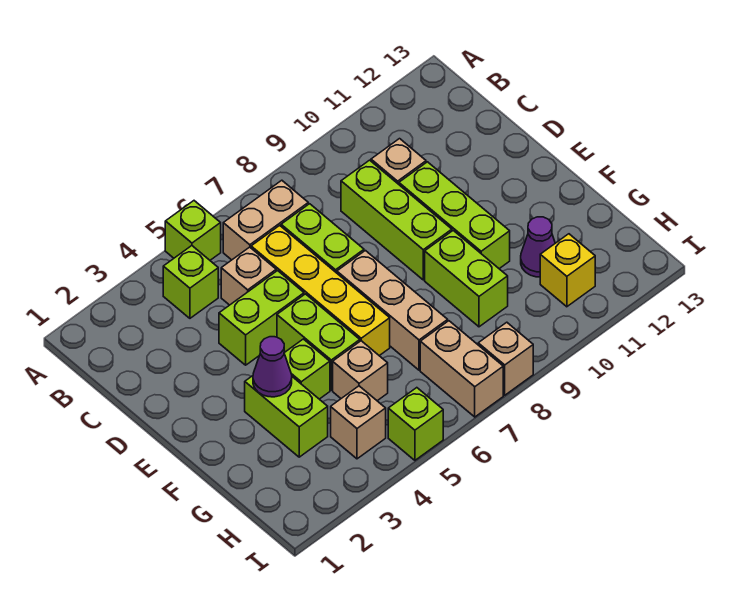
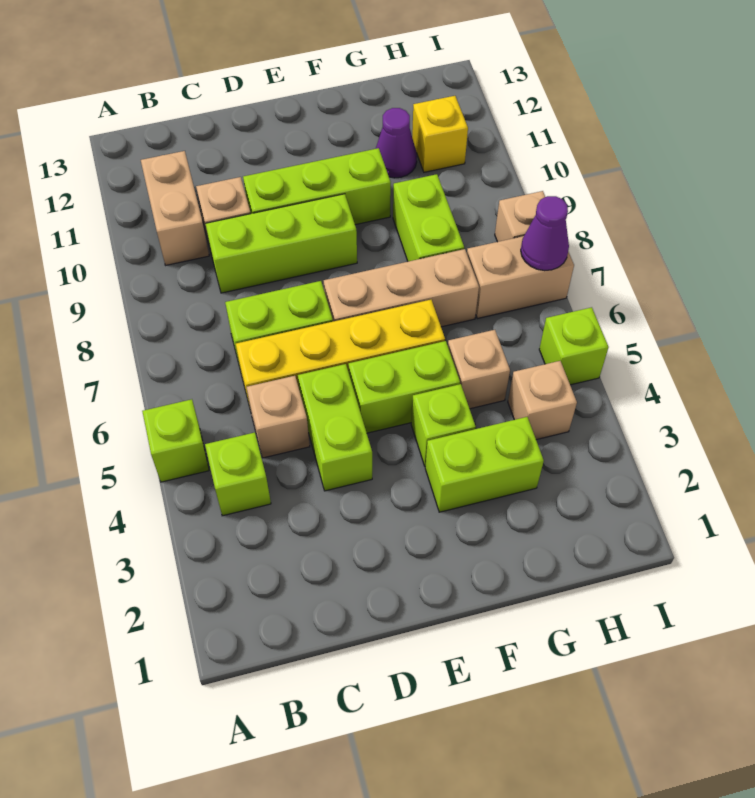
tan 1x2 brick [223,180,308,260] -> tan 1x2 brick moved to [141,151,209,265]
purple 1x1 cone [253,337,292,397] -> purple 1x1 cone moved to [521,196,569,271]
lime 1x2 brick [425,231,508,327] -> lime 1x2 brick turned to [393,174,464,261]

